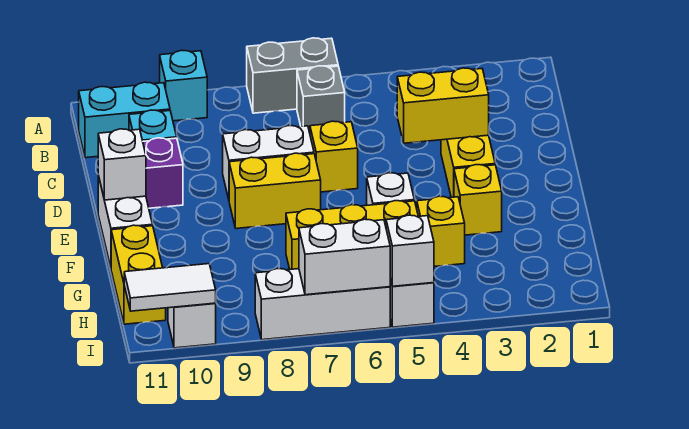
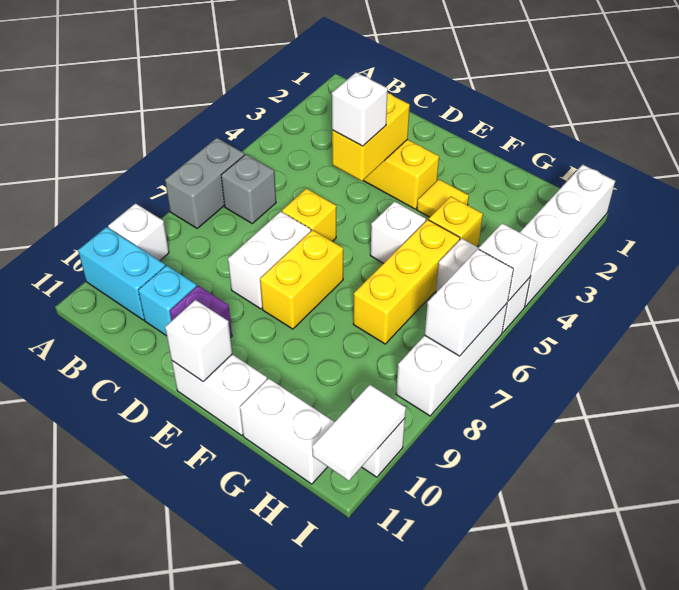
cyan 1x1 brick [160,50,207,121] -> white 1x1 brick [108,204,169,261]
cyan 1x2 brick [79,82,170,158] -> cyan 1x2 brick turned to [78,227,165,320]
none -> white 1x1 brick [332,72,388,146]
yellow 1x1 brick [454,165,502,235] -> yellow 1x1 tile [417,179,469,217]
yellow 1x2 brick [111,225,166,324] -> white 1x2 brick [240,378,334,484]
none -> white 1x4 brick [520,165,615,307]

